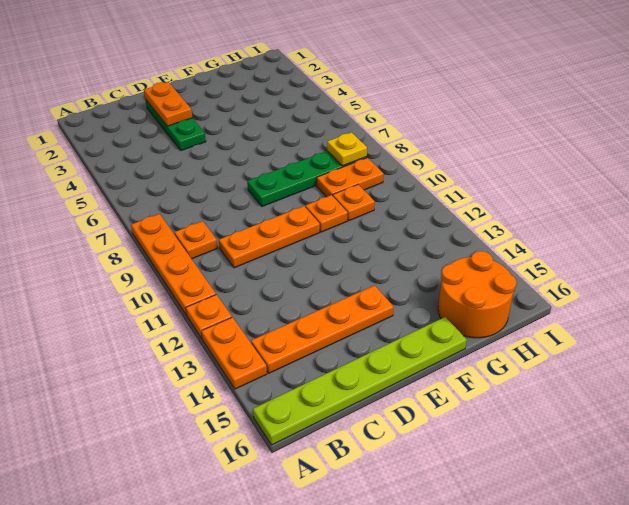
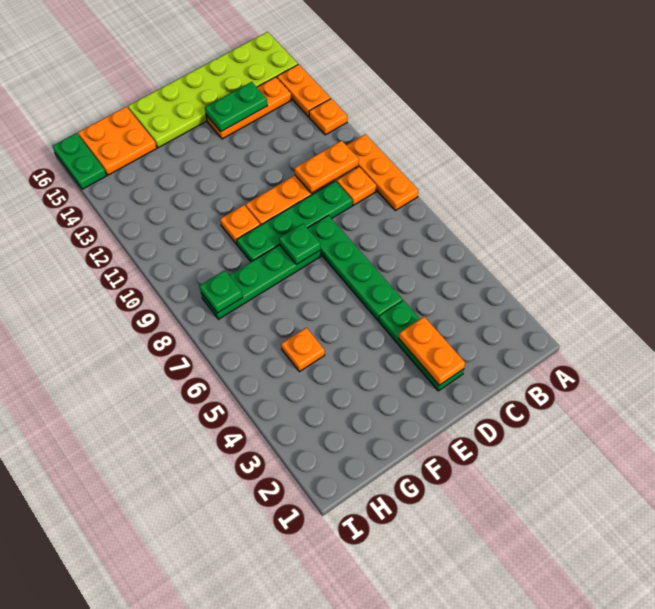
orange 1x4 plate [131,214,216,315] -> orange 1x3 plate [347,134,418,210]
lime 1x6 plate [253,317,467,445] -> lime 2x6 plate [128,32,298,148]
orange 1x4 plate [251,285,393,373] -> orange 1x3 plate [206,77,291,139]
none -> green 1x4 plate [237,181,352,262]
none -> green 1x2 plate [205,82,267,131]
none -> green 1x4 plate [308,215,403,321]
none -> green 1x1 plate [279,224,321,265]
orange 1x2 plate [317,158,384,197] -> orange 1x2 plate moved to [294,140,359,193]
orange 1x1 plate [333,185,375,221] -> orange 1x1 plate moved to [281,328,325,372]
orange 2x2 round brick [438,251,516,338] -> orange 2x2 plate [78,107,157,175]
yellow 1x1 plate [327,132,367,166] -> green 1x1 plate [199,270,243,313]
none -> green 1x2 plate [53,133,106,189]

